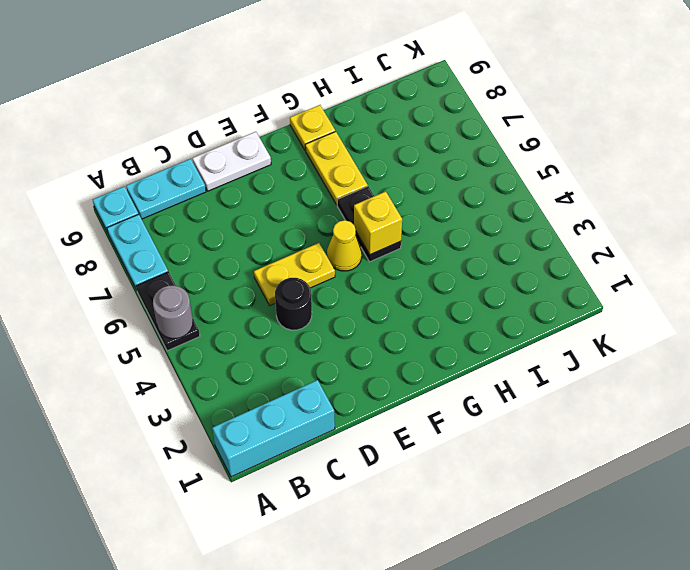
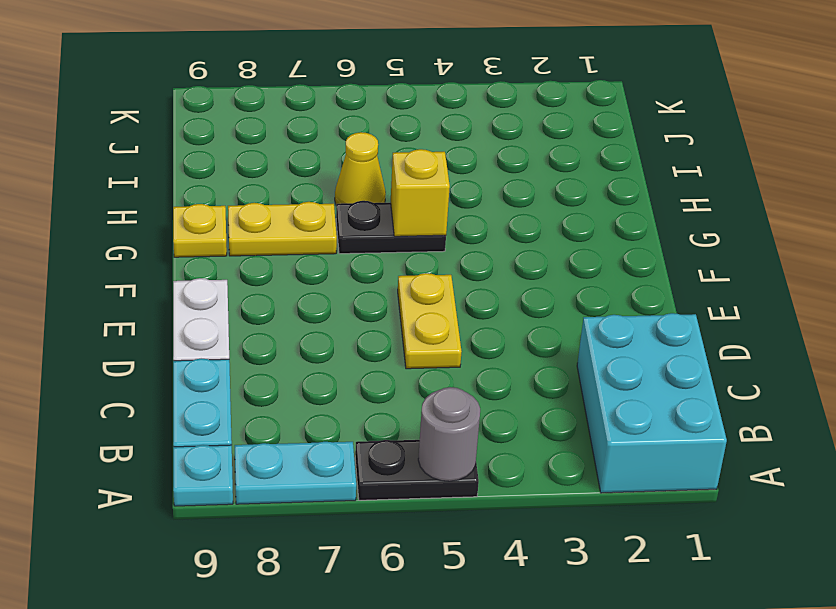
cyan 1x3 brick [212,380,335,477] -> cyan 2x3 brick [577,313,727,493]
black 1x1 round brick [275,278,312,330] -> none
yellow 1x1 cone [327,220,362,271] -> yellow 1x1 cone moved to [335,132,386,206]

